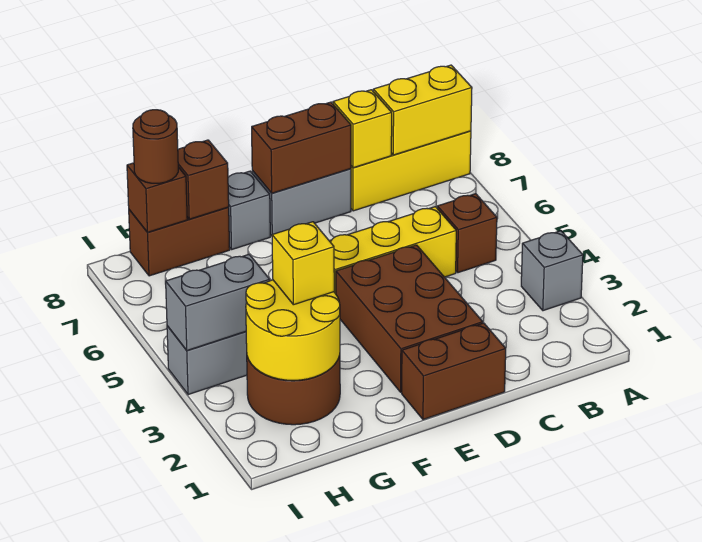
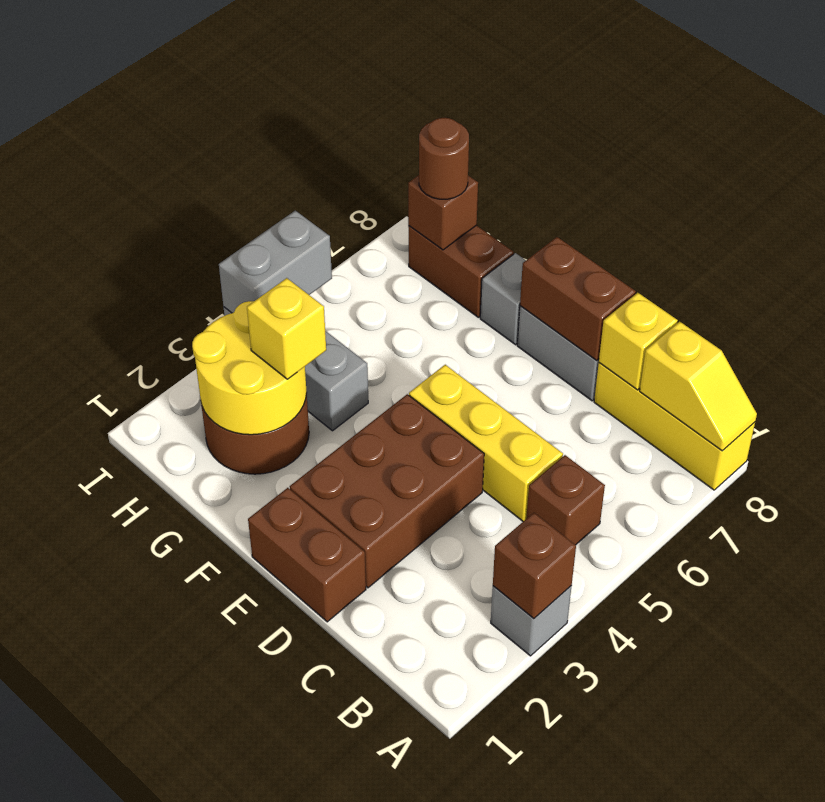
yellow 1x2 brick [373,65,472,155] -> yellow 1x2 slope [640,322,757,451]
brown 1x1 brick [178,140,229,219] -> brown 1x1 brick moved to [493,513,576,619]
grey 1x2 brick [166,255,270,350] -> grey 1x2 brick turned to [219,211,332,313]

